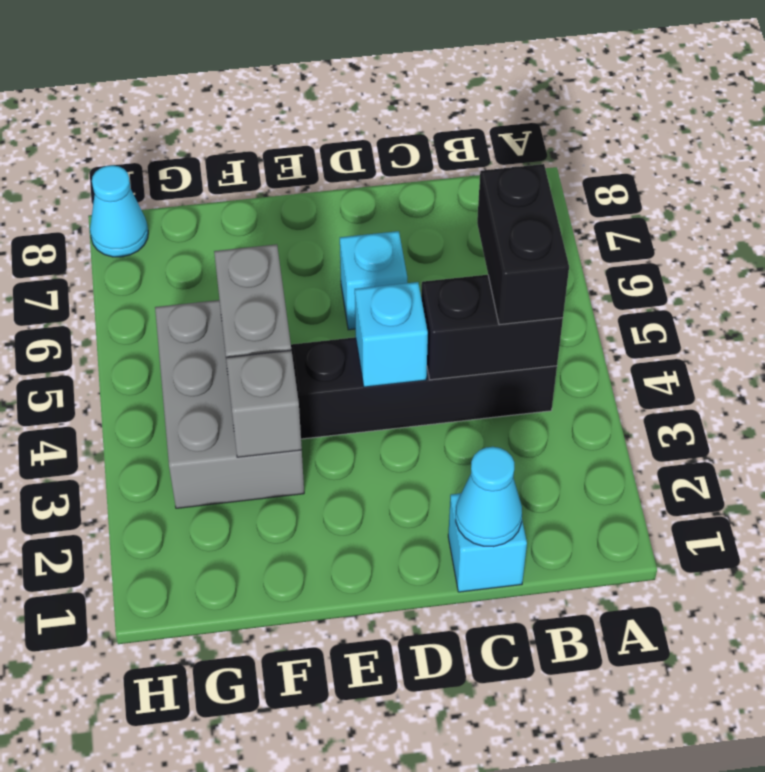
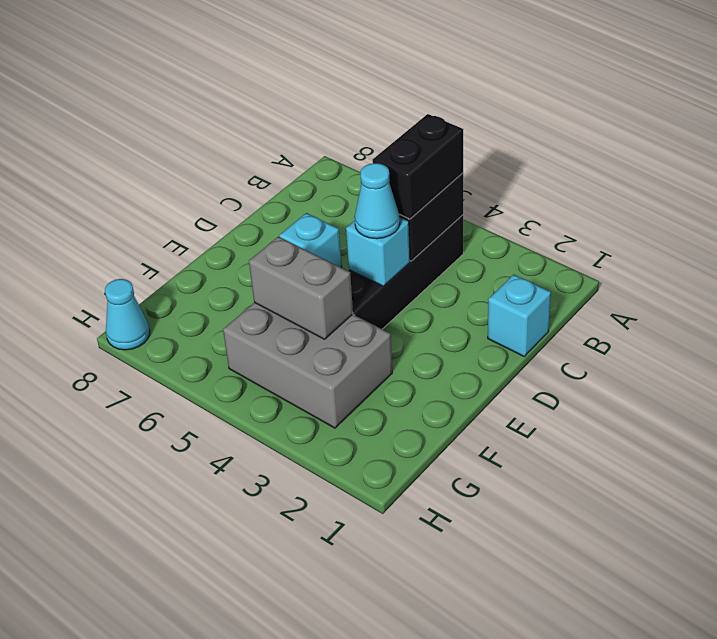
black 1x2 brick [477,164,569,325] -> black 1x2 brick turned to [373,114,463,219]
cyan 1x1 cone [456,447,522,547] -> cyan 1x1 cone moved to [355,163,400,239]
grey 1x1 brick [226,350,302,457] -> none

